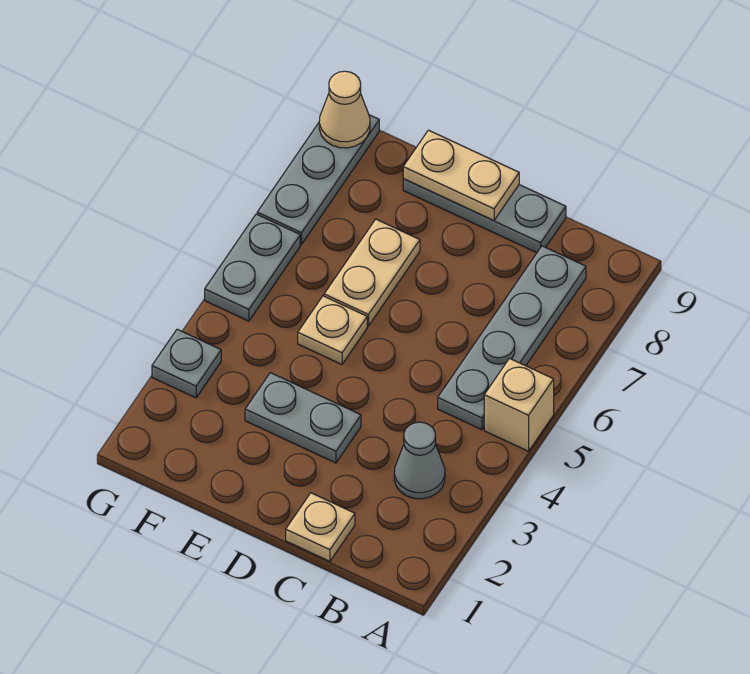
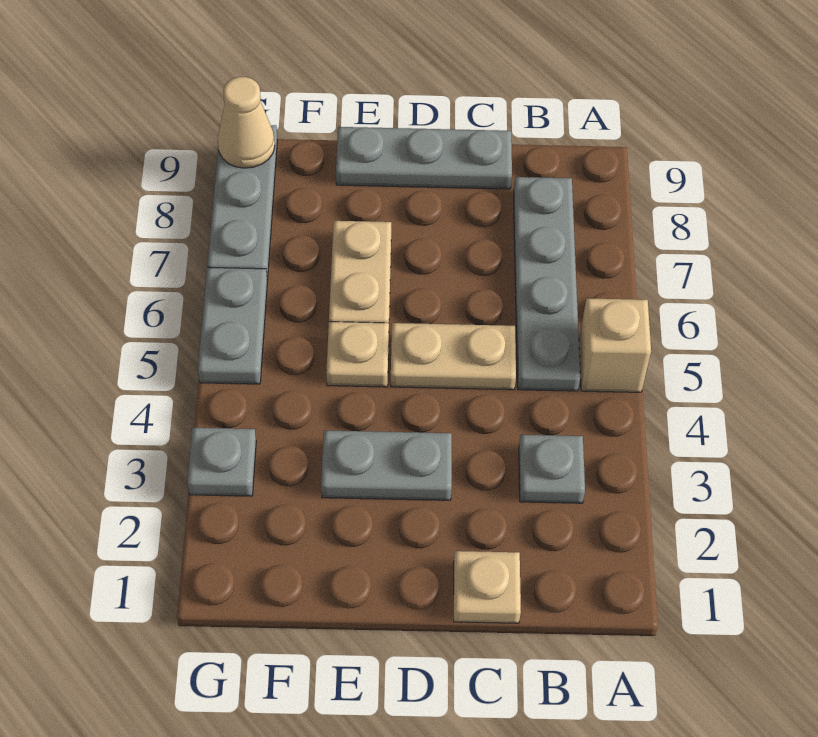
grey 1x1 cone [394,422,445,499] -> grey 1x1 plate [519,435,585,503]
tan 1x2 plate [403,130,519,221] -> tan 1x2 plate moved to [391,323,516,390]

